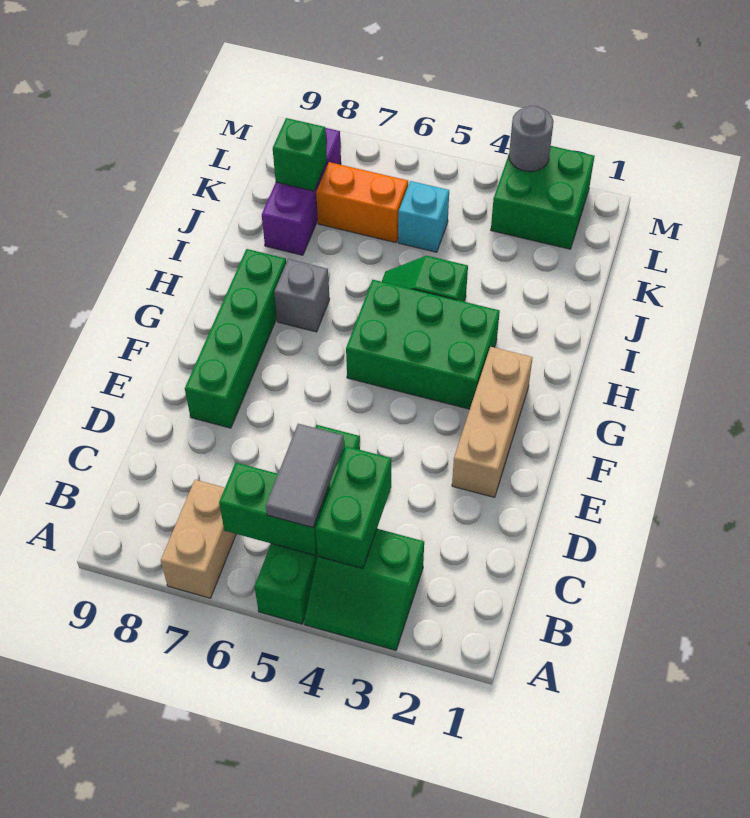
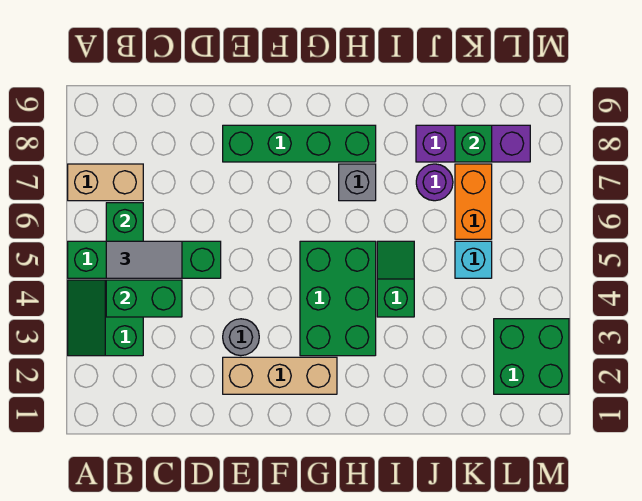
none -> purple 1x1 round brick [416,164,453,201]
grey 1x1 round brick [509,106,554,172] -> grey 1x1 round brick moved to [223,319,259,356]

